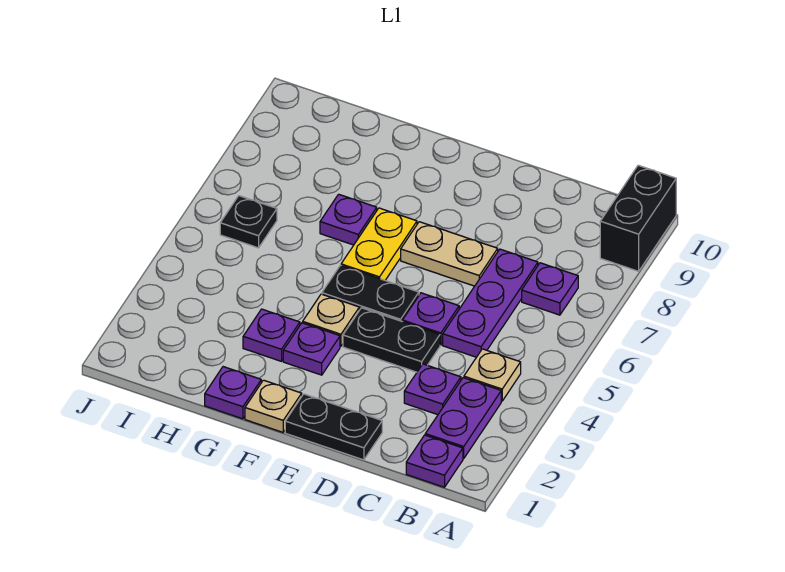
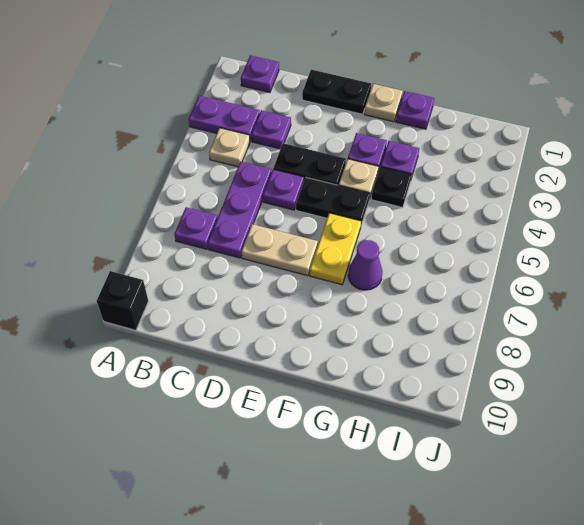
black 1x2 brick [600,165,676,271] -> black 1x1 brick [97,271,148,330]
purple 1x2 plate [425,378,501,459] -> purple 1x2 plate turned to [189,96,260,141]
purple 1x1 plate [320,194,377,245] -> purple 1x1 cone [348,240,382,290]
black 1x1 plate [220,196,277,248] -> black 1x1 plate moved to [371,167,412,208]

